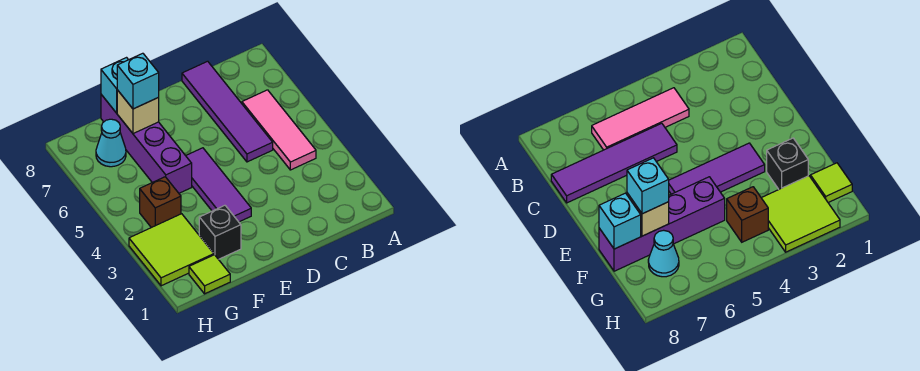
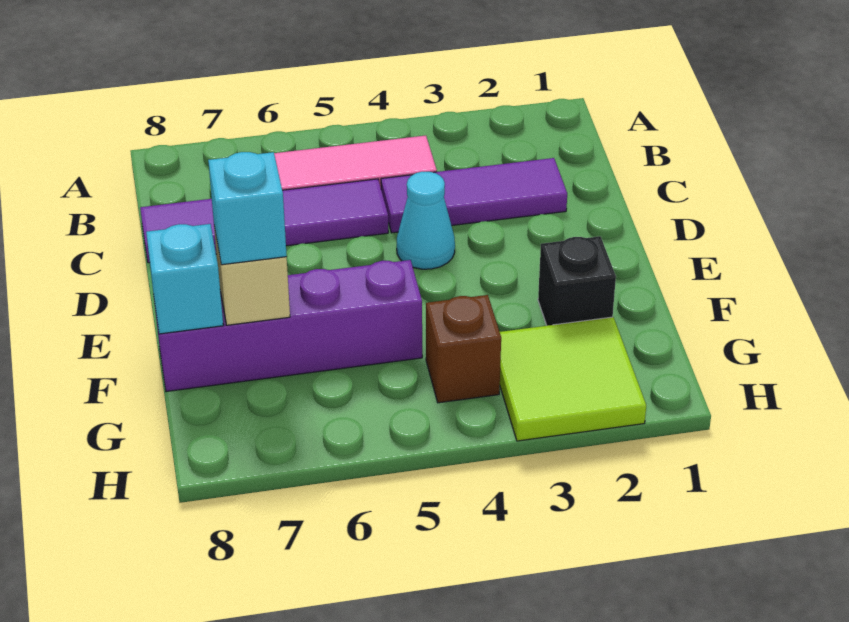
purple 1x3 tile [186,148,251,222] -> purple 1x3 tile moved to [381,158,567,233]
lime 1x1 tile [189,255,230,294] -> none
cyan 1x1 cone [96,119,126,167] -> cyan 1x1 cone moved to [397,172,455,269]

